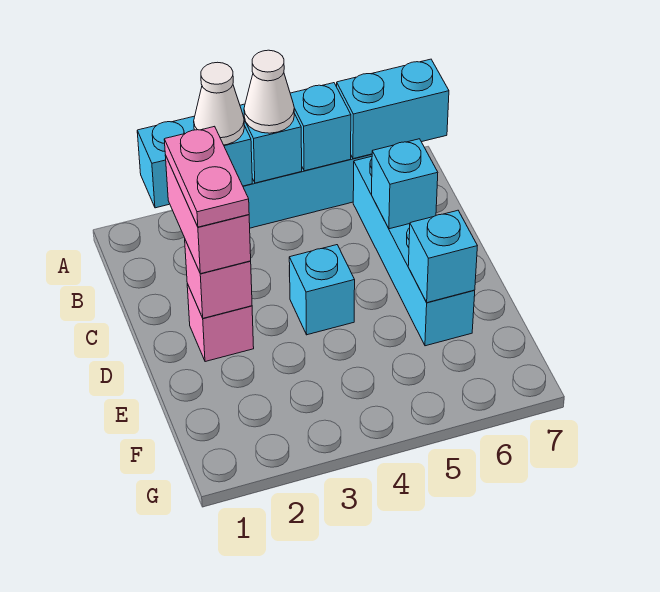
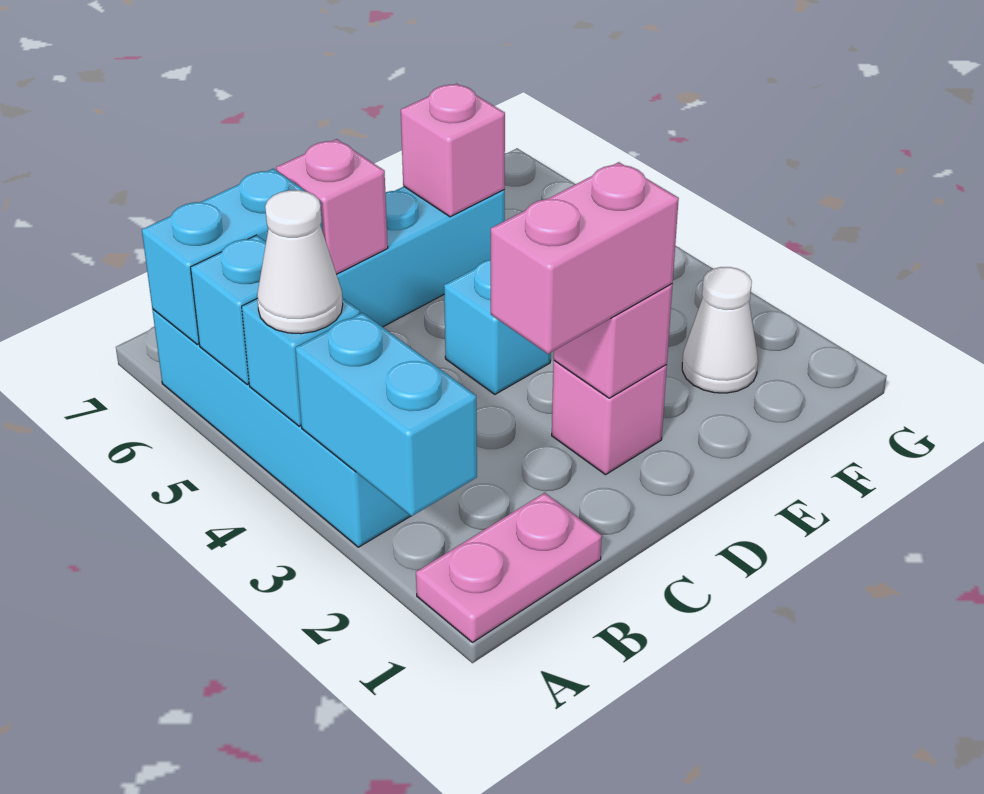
white 1x1 cone [194,62,244,145] -> white 1x1 cone moved to [682,267,758,393]
cyan 1x2 brick [337,59,449,159] -> cyan 1x2 brick turned to [142,169,323,345]
pink 1x2 plate [164,126,249,227] -> pink 1x2 plate moved to [416,493,602,643]
cyan 1x1 brick [372,139,438,229] -> pink 1x1 brick [276,139,388,274]
cyan 1x1 brick [408,210,477,303] -> pink 1x1 brick [401,84,505,217]

